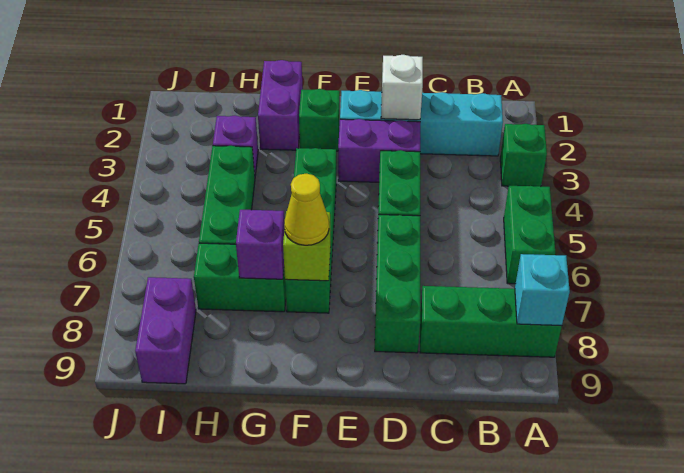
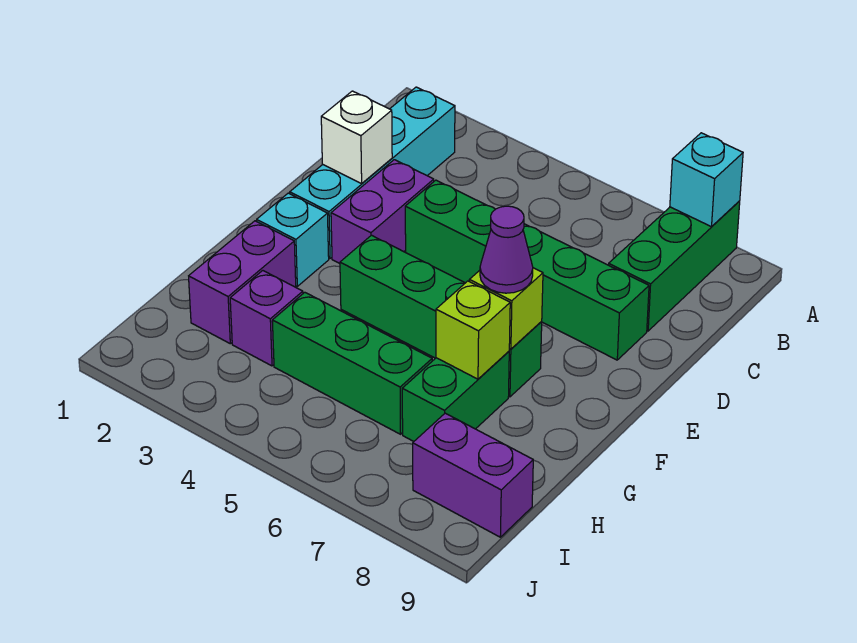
green 1x1 brick [500,124,547,187] -> none
green 1x2 brick [504,186,555,284] -> none
green 1x1 brick [299,89,340,151] -> cyan 1x1 brick [257,193,329,286]
yellow 1x1 cone [284,174,329,245] -> purple 1x1 cone [480,206,533,293]
purple 1x2 brick [258,60,303,150] -> purple 1x2 brick turned to [189,221,296,344]
purple 1x1 brick [236,210,285,279] -> lime 1x1 brick [436,281,510,379]

